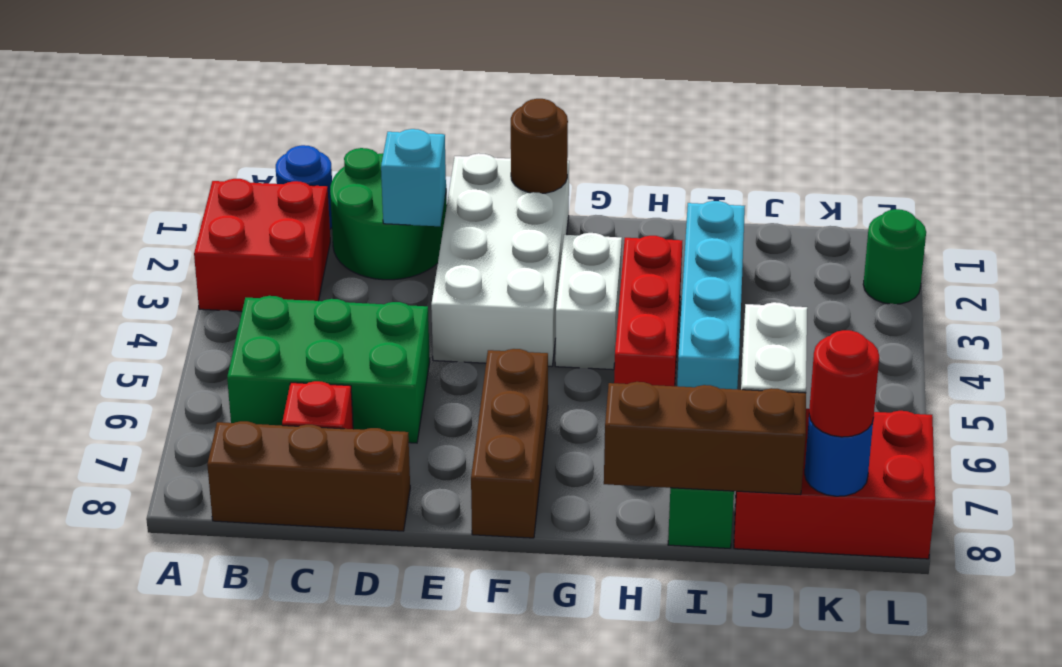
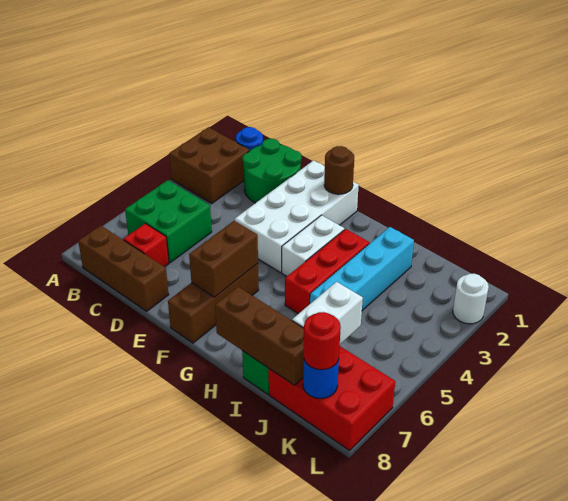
red 2x2 brick [194,179,330,311] -> brown 2x2 brick [169,127,249,203]
green 2x3 brick [227,296,430,443] -> green 2x2 brick [125,180,212,263]
cyan 1x1 brick [381,129,446,226] -> none
none -> brown 1x2 brick [189,221,258,297]
green 1x1 round brick [863,209,926,304] -> white 1x1 round brick [453,274,489,324]

